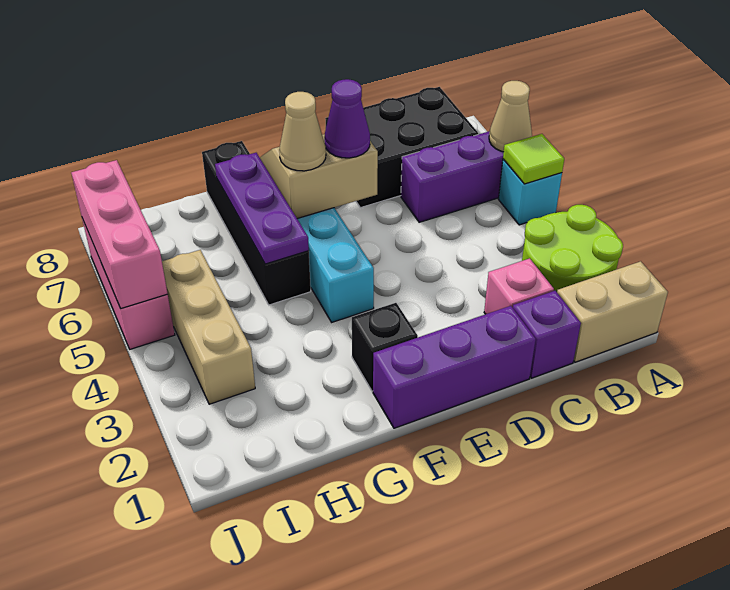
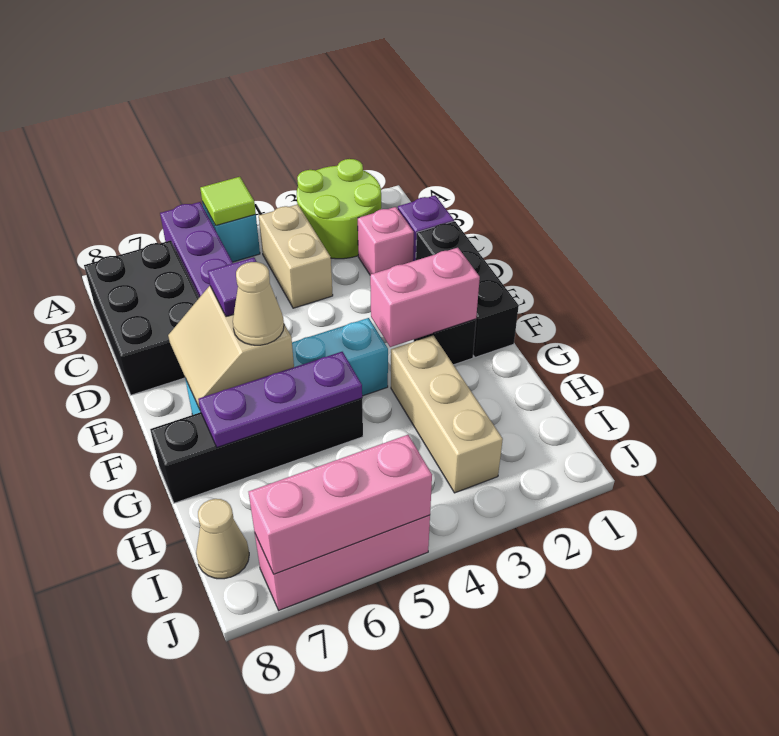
tan 1x2 brick [557,261,668,362] -> tan 1x2 brick moved to [259,204,333,308]
tan 1x1 cone [489,81,532,152] -> tan 1x1 cone moved to [196,499,249,579]
purple 1x3 brick [373,306,536,428] -> black 1x3 brick [416,221,519,357]
purple 1x1 cone [324,79,370,158] -> purple 1x1 tile [208,257,257,317]
none -> pink 1x2 brick [370,248,480,347]
tan 1x3 brick [162,250,255,404] -> tan 1x3 brick turned to [391,335,503,493]

